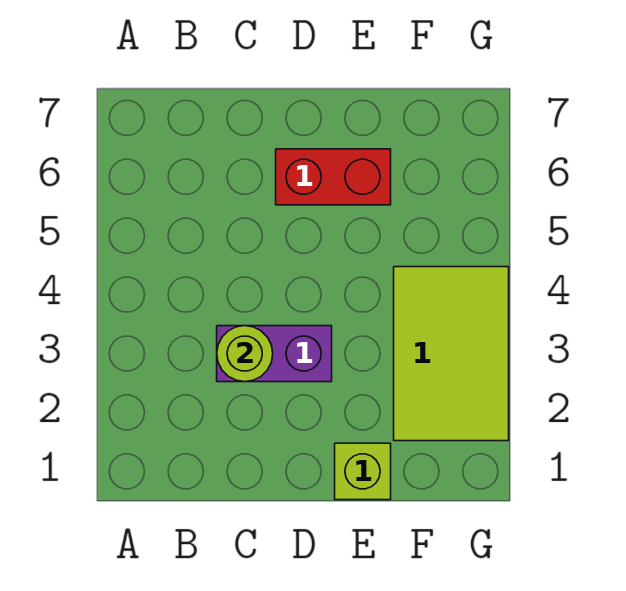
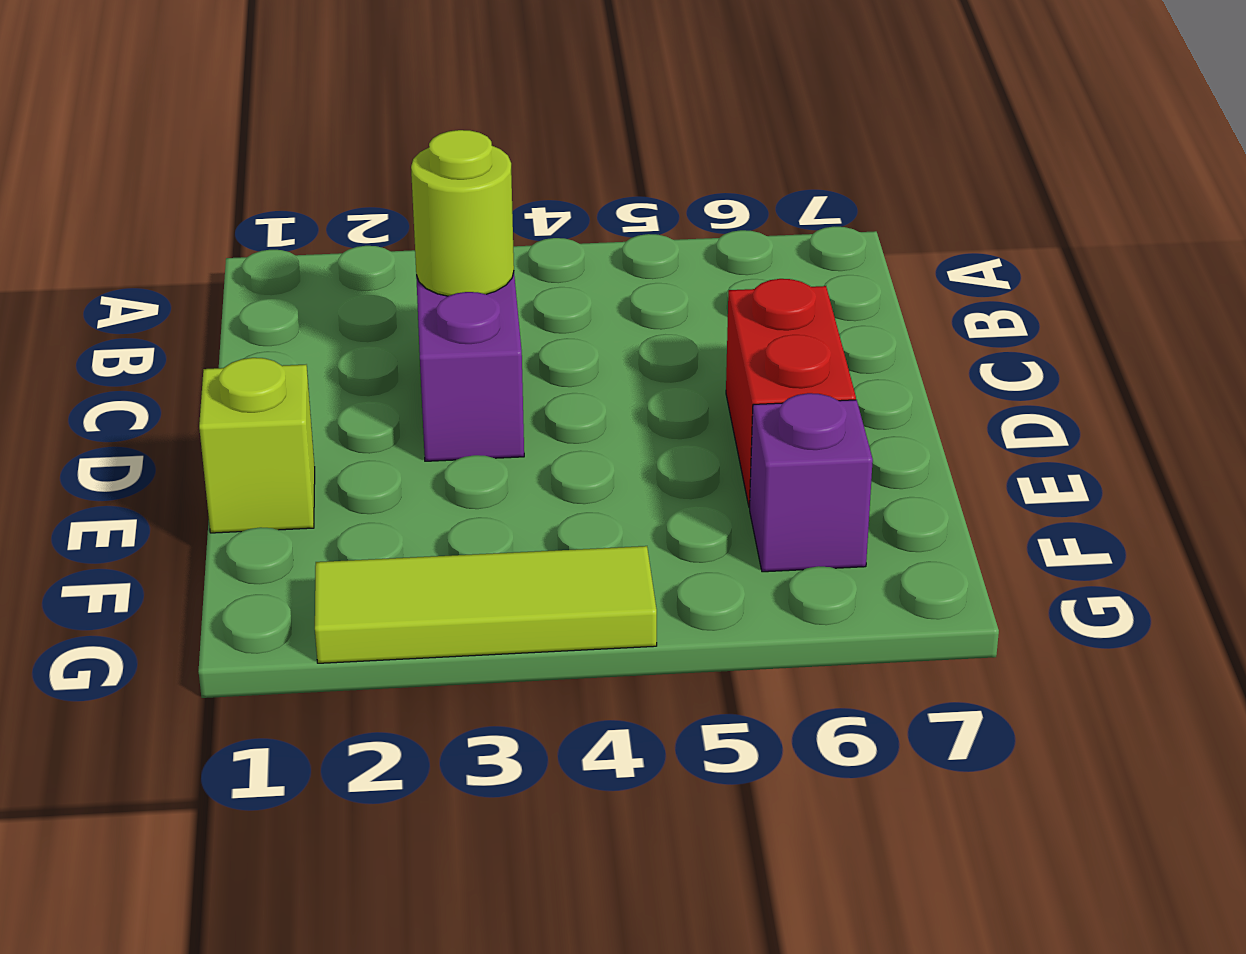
lime 2x3 tile [394,267,509,441] -> lime 1x3 tile [315,546,657,663]
none -> purple 1x1 brick [750,393,873,572]

